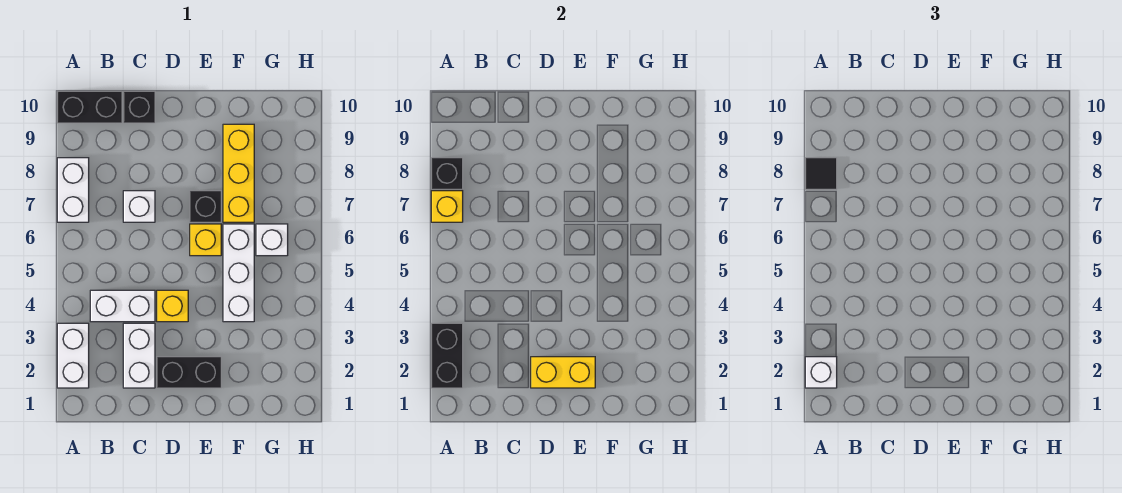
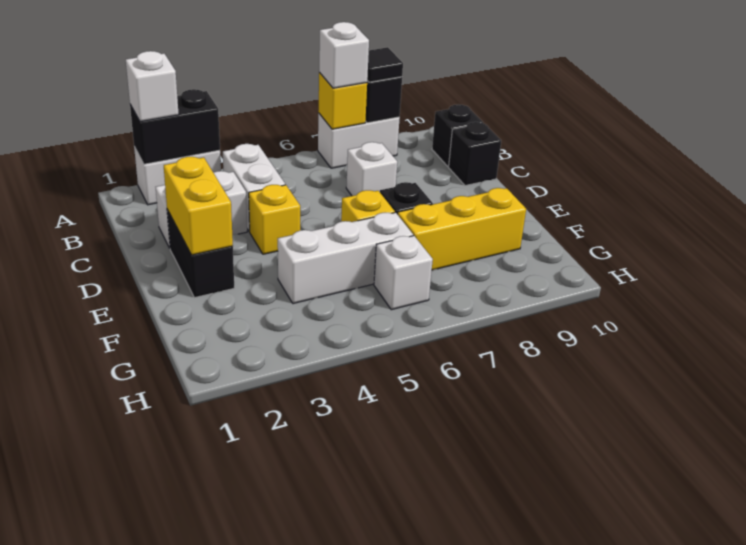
none -> white 1x1 brick [319,22,369,88]
black 1x2 brick [57,91,122,123] -> black 1x1 brick [432,105,483,167]

